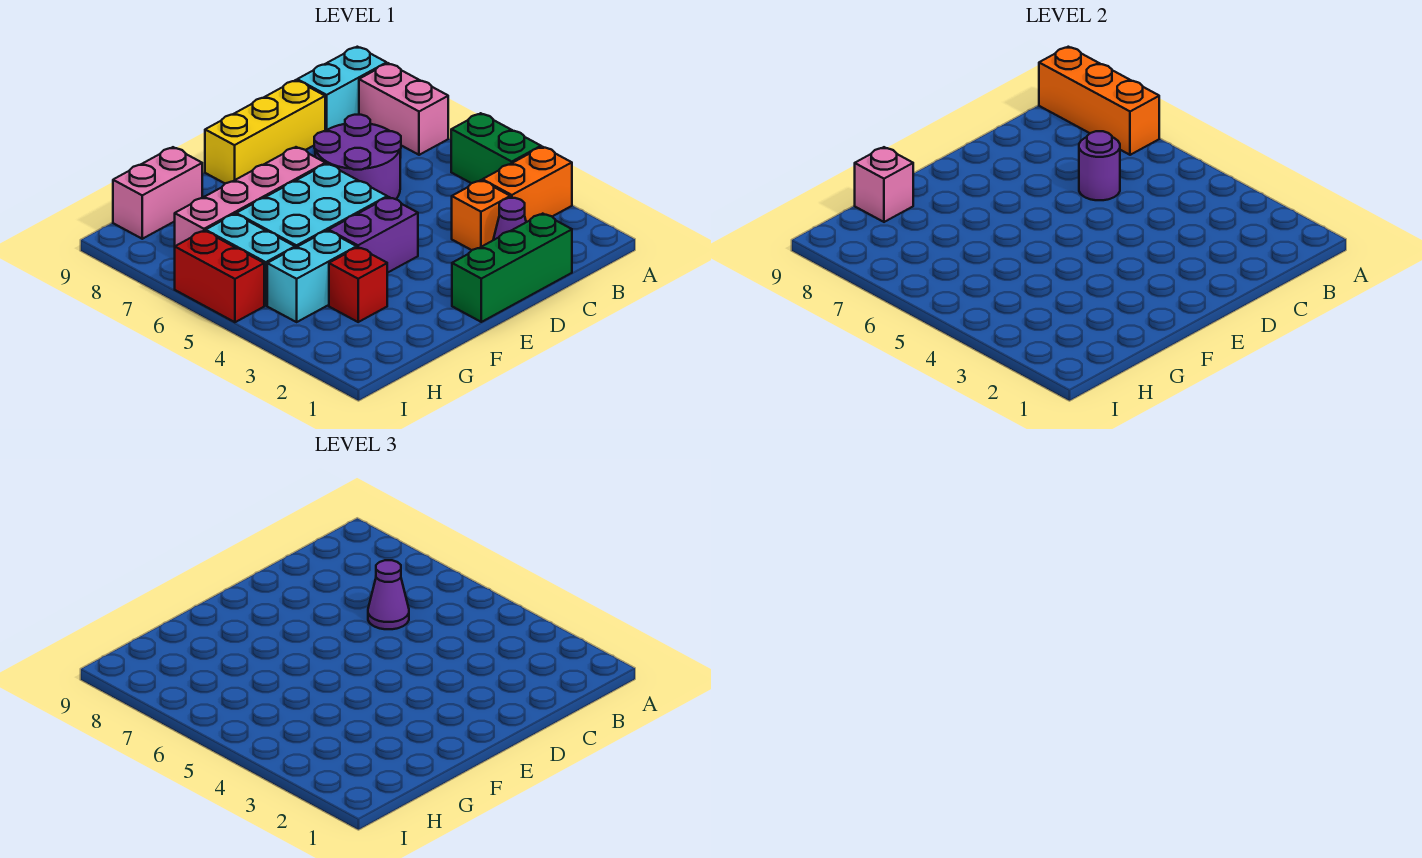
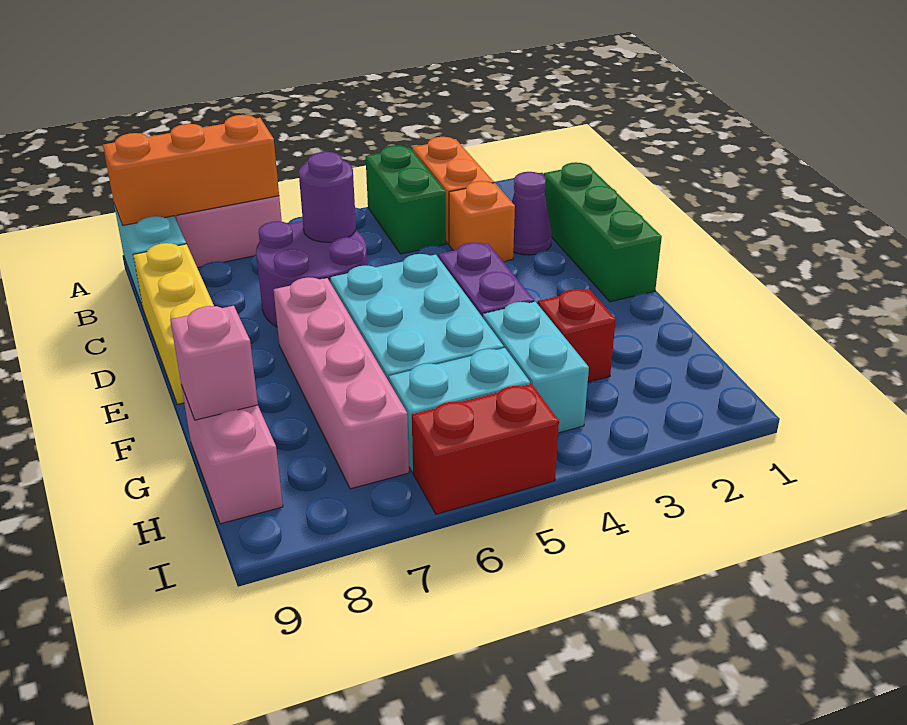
green 1x2 brick [451,113,541,183] -> green 1x2 brick turned to [366,145,446,254]
purple 1x1 cone [368,560,409,629] -> none

